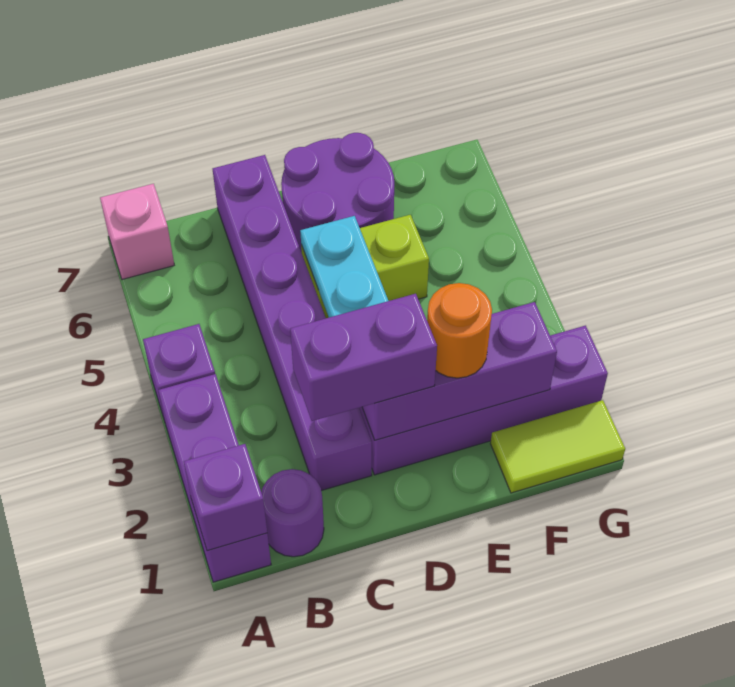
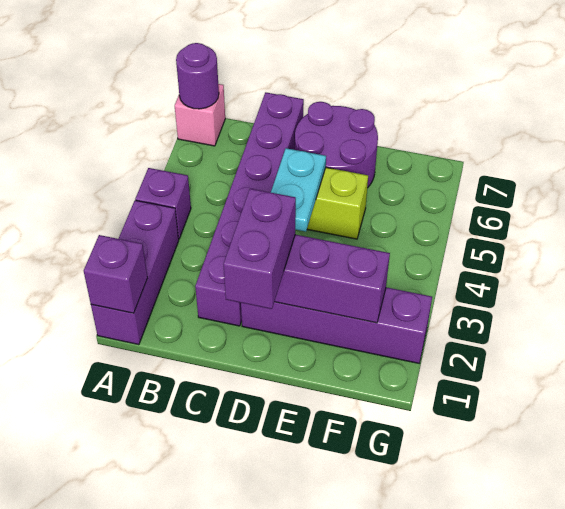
purple 1x1 round brick [261,469,324,557] -> purple 1x1 round brick moved to [176,43,219,109]
purple 1x2 brick [290,294,437,421] -> purple 1x2 brick turned to [224,189,296,309]
orange 1x1 round brick [427,283,492,378] -> none
lime 1x2 tile [490,400,625,493] -> none

